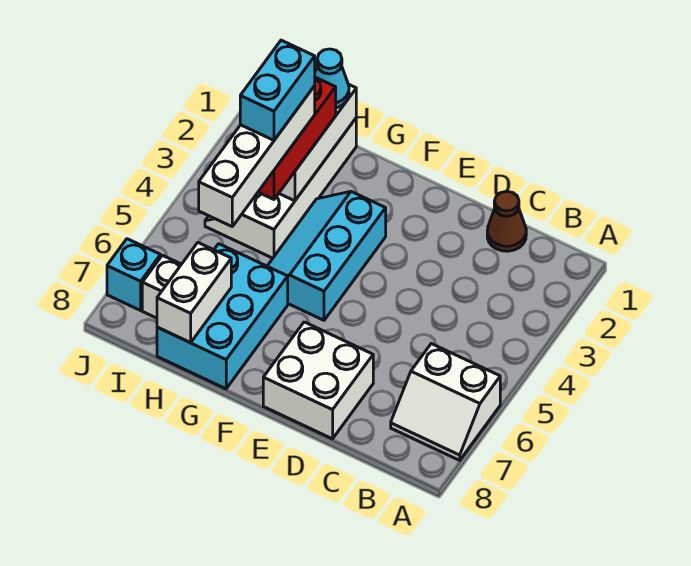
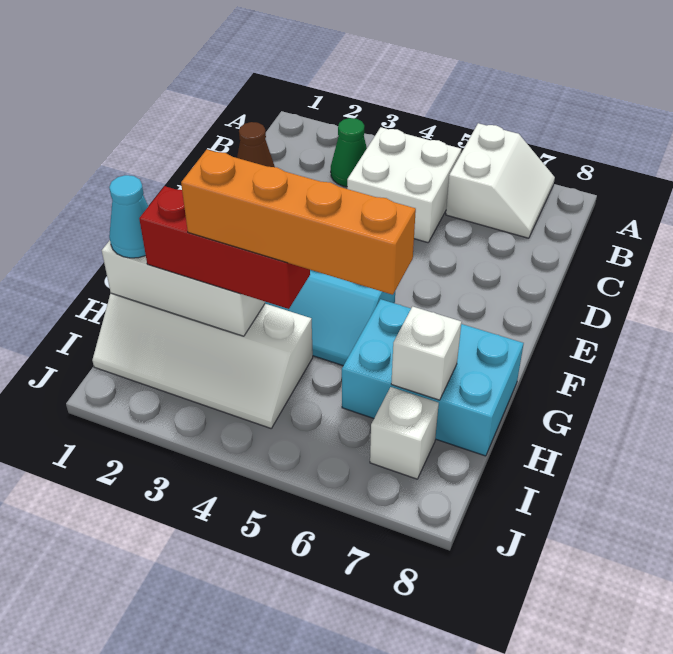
none -> green 1x1 cone [331,118,367,187]
white 2x2 brick [263,322,373,439] -> white 2x2 brick moved to [347,127,461,243]
white 1x4 brick [199,86,315,226] -> orange 1x4 brick [181,150,416,295]
cyan 1x2 brick [240,40,315,140] -> none
white 1x2 brick [157,243,231,343] -> white 1x1 brick [391,307,461,400]
cyan 1x1 brick [107,239,161,310] -> none

